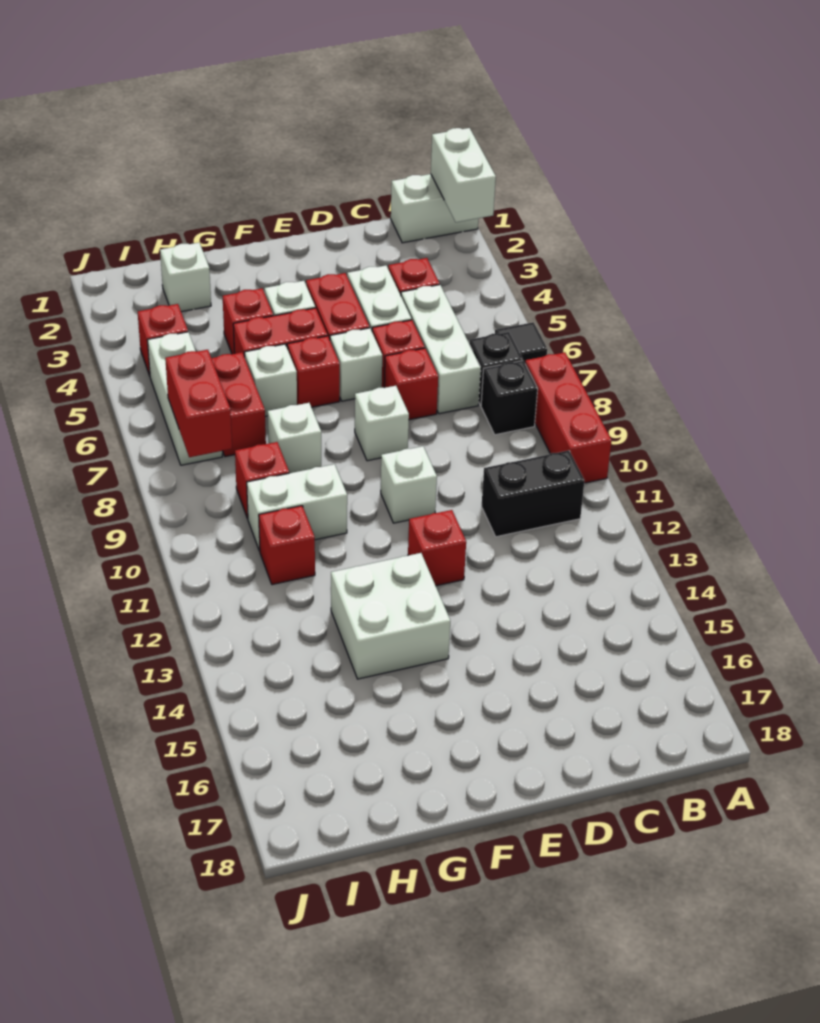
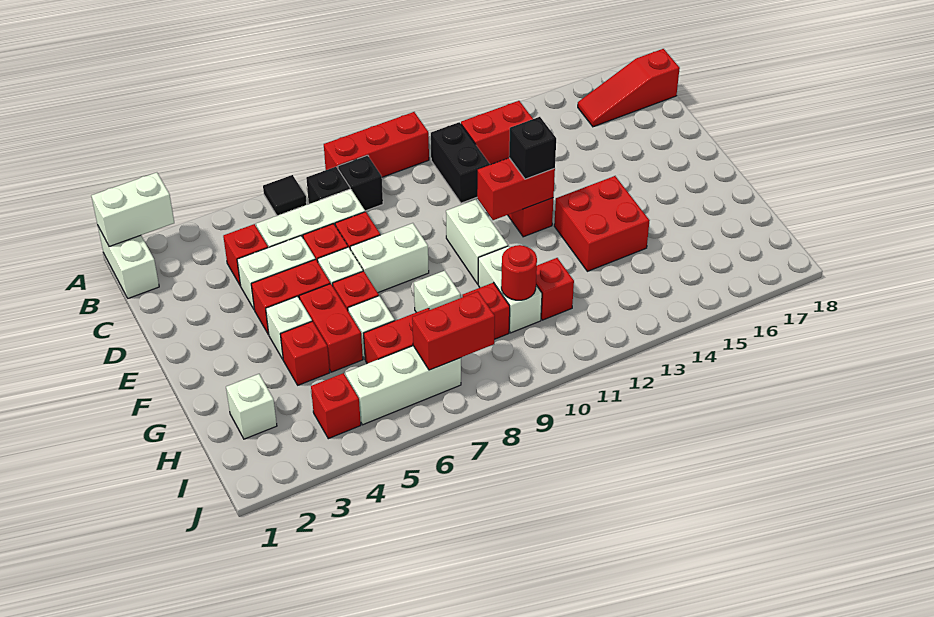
none -> red 1x2 brick [461,101,533,165]
none -> red 1x3 slope [578,49,680,127]
white 1x1 brick [355,386,409,461] -> white 1x2 brick [350,223,429,293]
white 1x1 brick [381,446,437,523] -> white 1x2 brick [446,200,508,284]
none -> red 1x2 brick [477,158,555,220]
none -> black 1x1 brick [509,117,556,179]
white 2x2 brick [331,553,450,679] -> red 2x2 brick [554,176,650,271]
none -> red 1x1 round brick [501,245,537,300]

